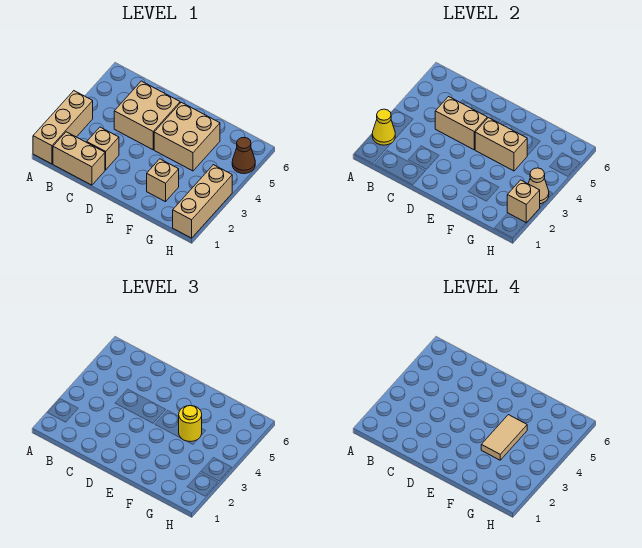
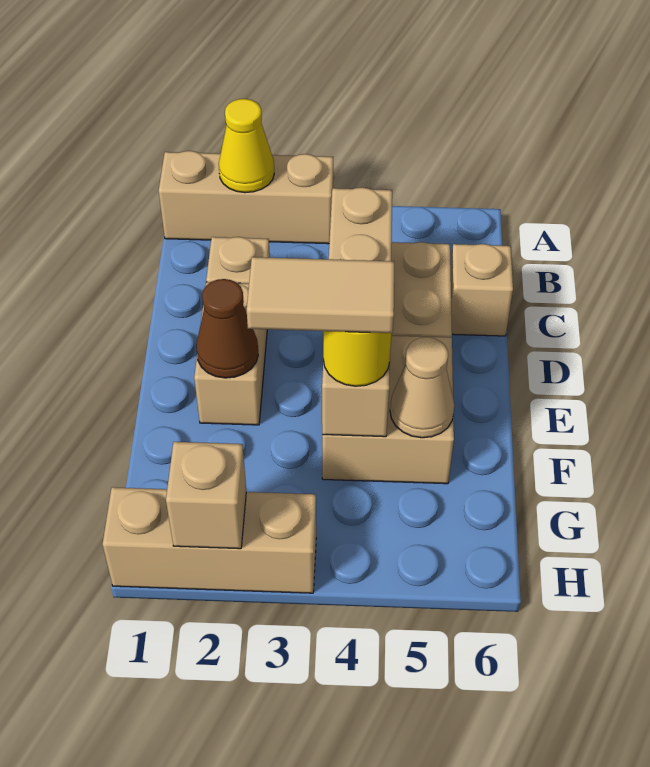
tan 1x2 brick [53,132,105,185] -> tan 1x2 brick moved to [194,282,267,425]
tan 1x1 brick [147,159,179,202] -> tan 1x1 brick moved to [451,244,513,336]
tan 1x1 cone [528,168,549,204] -> tan 1x1 cone moved to [390,337,454,438]
brown 1x1 cone [232,137,255,174] -> brown 1x1 cone moved to [196,279,258,378]

